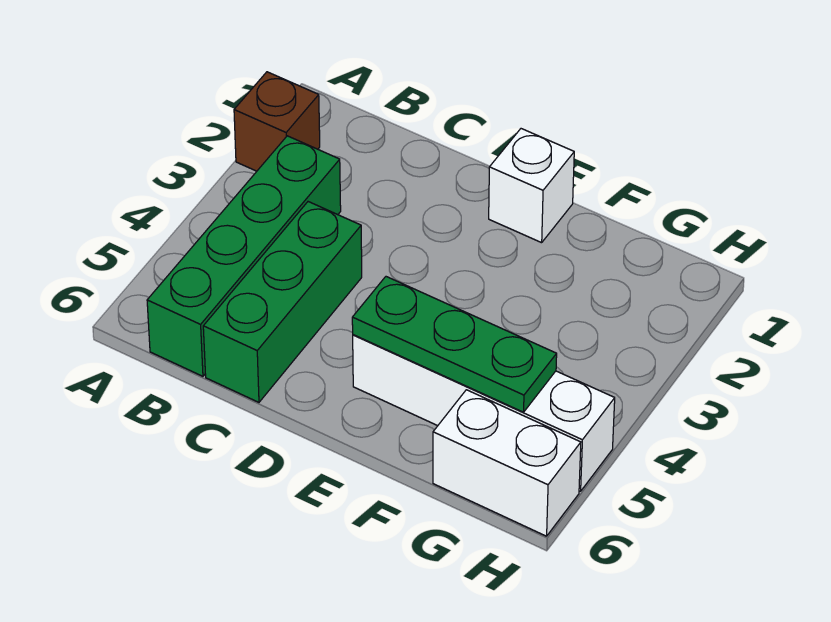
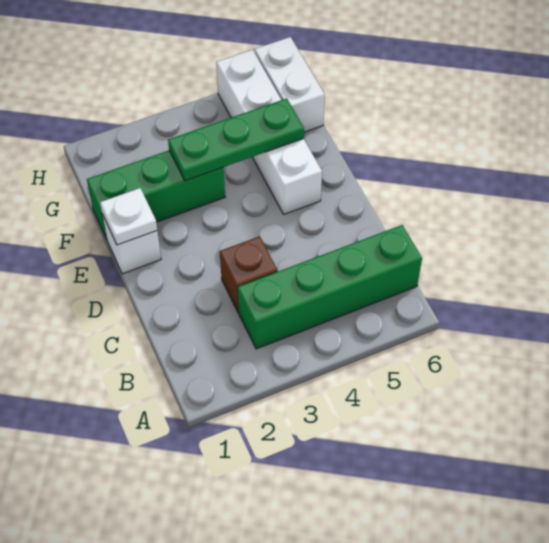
brown 1x1 brick [234,72,320,171] -> brown 1x1 brick moved to [220,236,277,313]
green 1x3 brick [203,202,362,402] -> green 1x3 brick moved to [87,150,225,239]
none -> white 1x1 plate [100,188,157,245]
green 1x3 plate [352,277,557,412] -> green 1x3 plate turned to [168,98,304,181]

